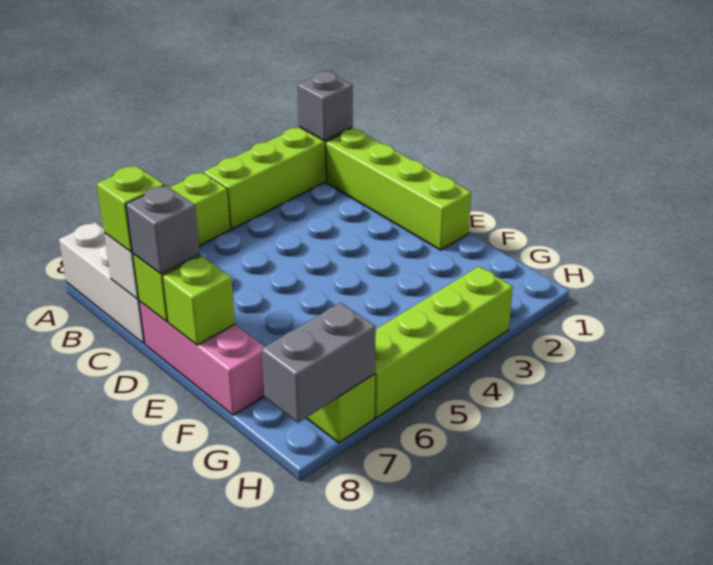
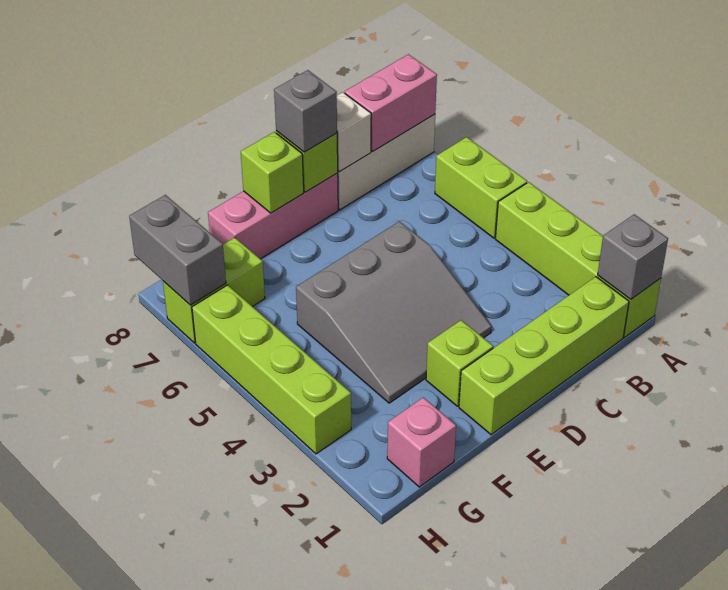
none -> pink 1x2 brick [345,54,437,151]
lime 1x1 brick [97,166,164,252] -> lime 1x1 brick moved to [426,320,493,406]
none -> grey 3x3 slope [296,221,492,403]
none -> pink 1x1 brick [387,397,456,487]

